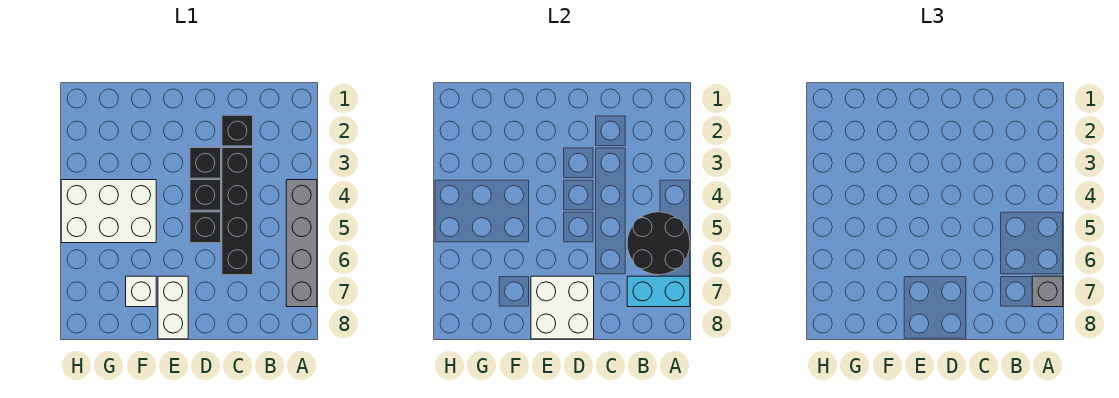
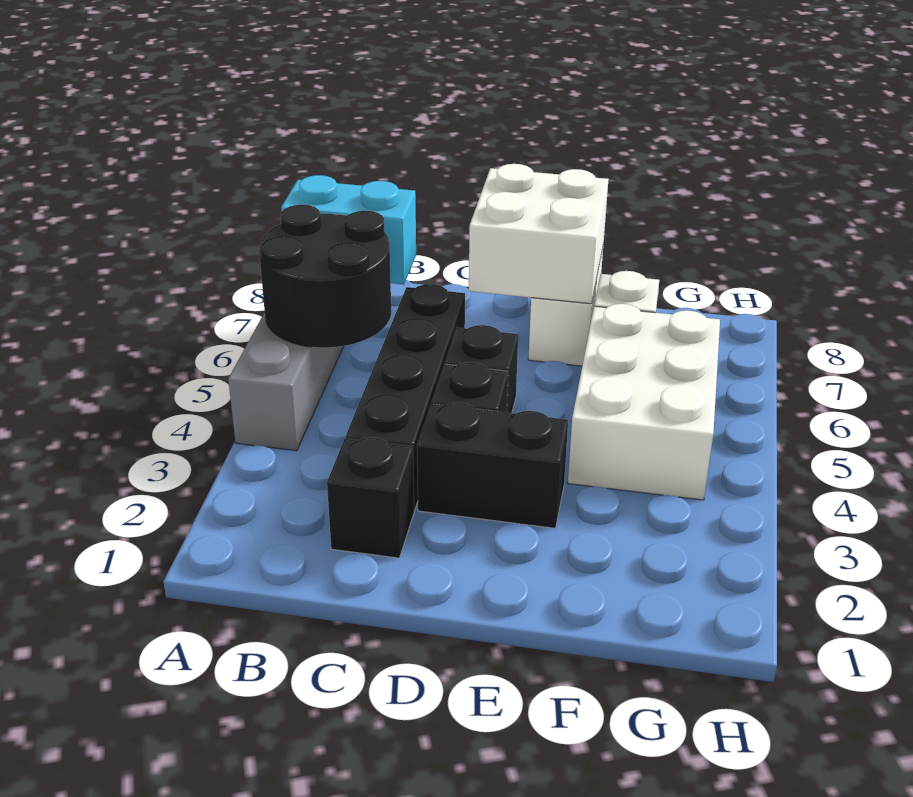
grey 1x1 brick [1032,276,1063,307] -> none
black 1x1 brick [190,148,221,178] -> black 1x2 brick [417,403,568,528]
white 2x3 brick [61,180,156,243] -> white 2x3 brick turned to [568,304,720,500]

